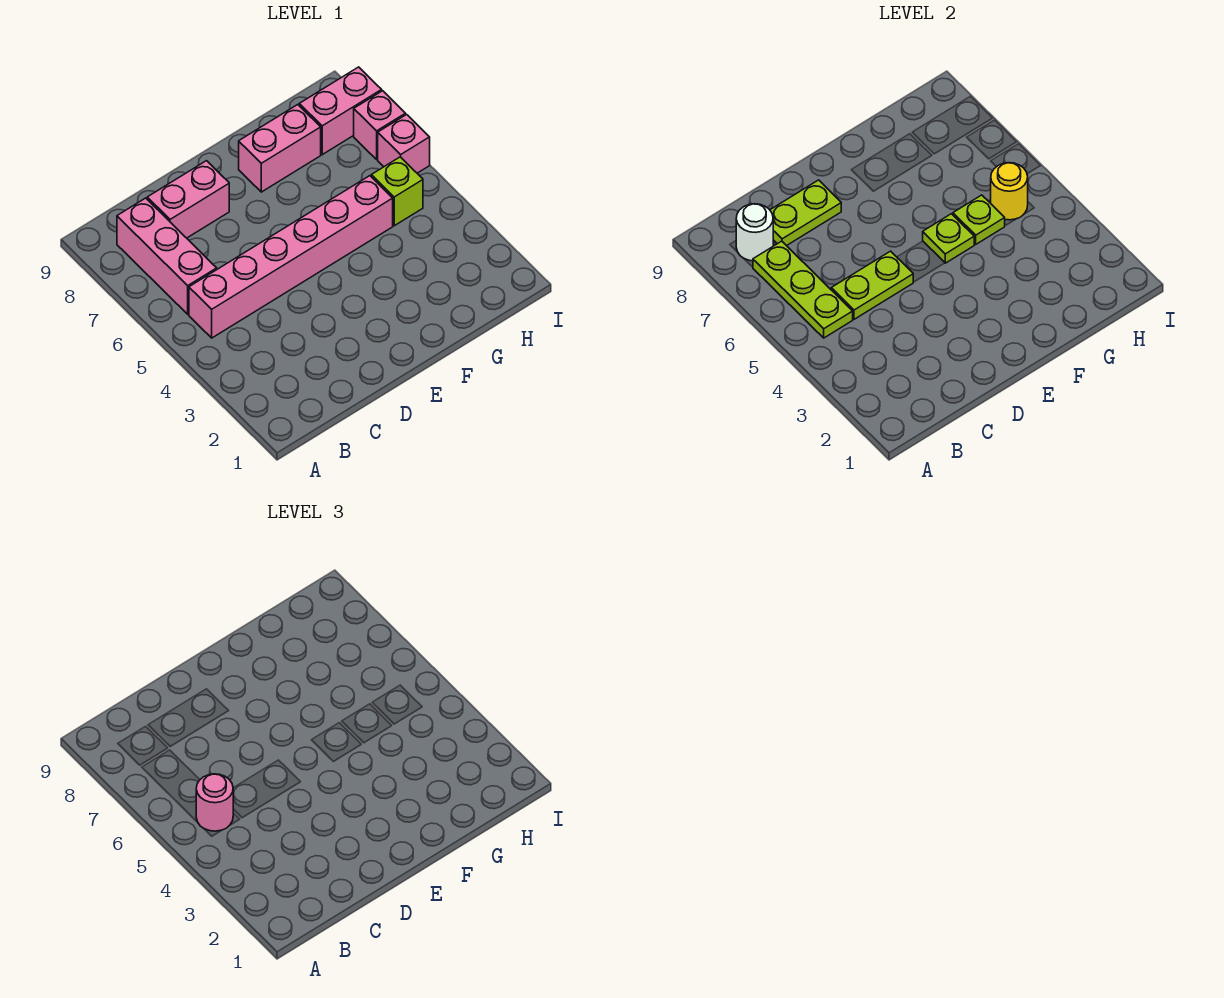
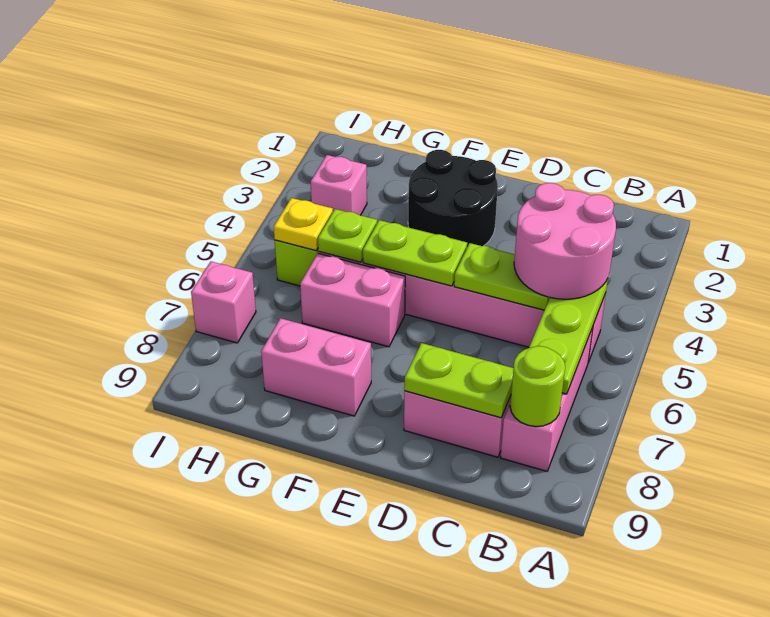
pink 1x1 round brick [196,774,233,831] -> pink 2x2 round brick [514,183,616,299]
white 1x1 round brick [736,204,773,261] -> lime 1x1 round brick [510,346,565,427]
none -> black 2x2 round brick [408,150,498,247]
lime 1x1 plate [923,214,974,263] -> lime 1x2 plate [363,220,467,286]
yellow 1x1 round brick [991,163,1028,220] -> yellow 1x1 plate [274,198,333,251]
pink 1x2 brick [299,67,382,155] -> pink 1x2 brick moved to [300,253,405,347]
pink 1x1 brick [378,115,430,173] -> pink 1x1 brick moved to [311,155,367,215]

